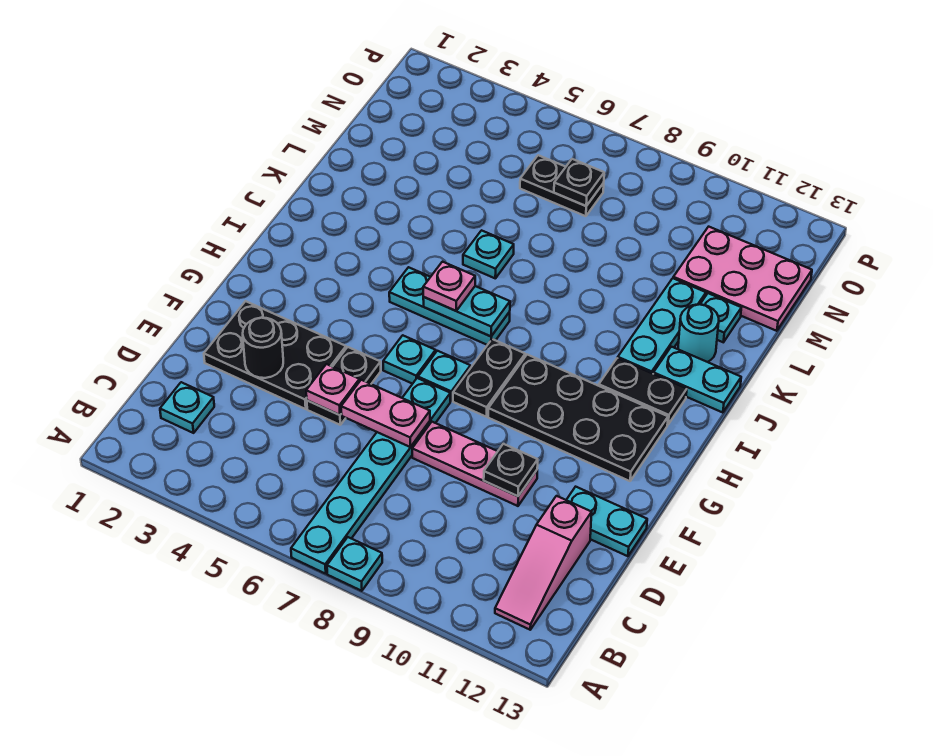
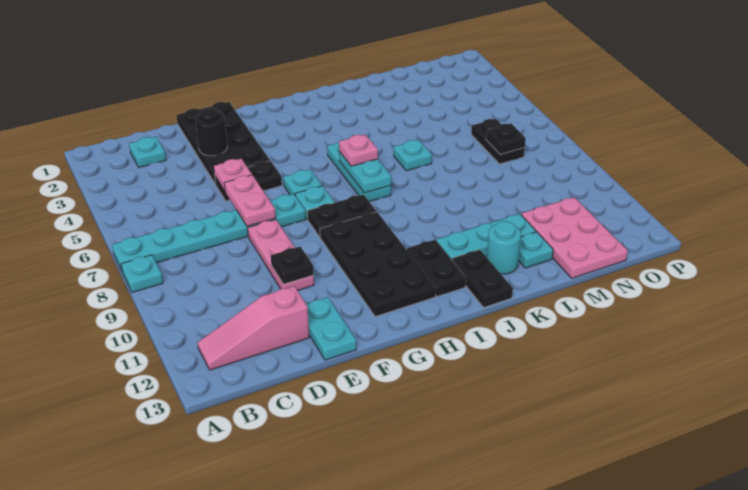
black 2x3 plate [204,301,346,409] -> black 2x4 plate [177,102,270,184]
cyan 1x2 plate [653,347,741,413] -> black 1x2 plate [452,250,513,307]

